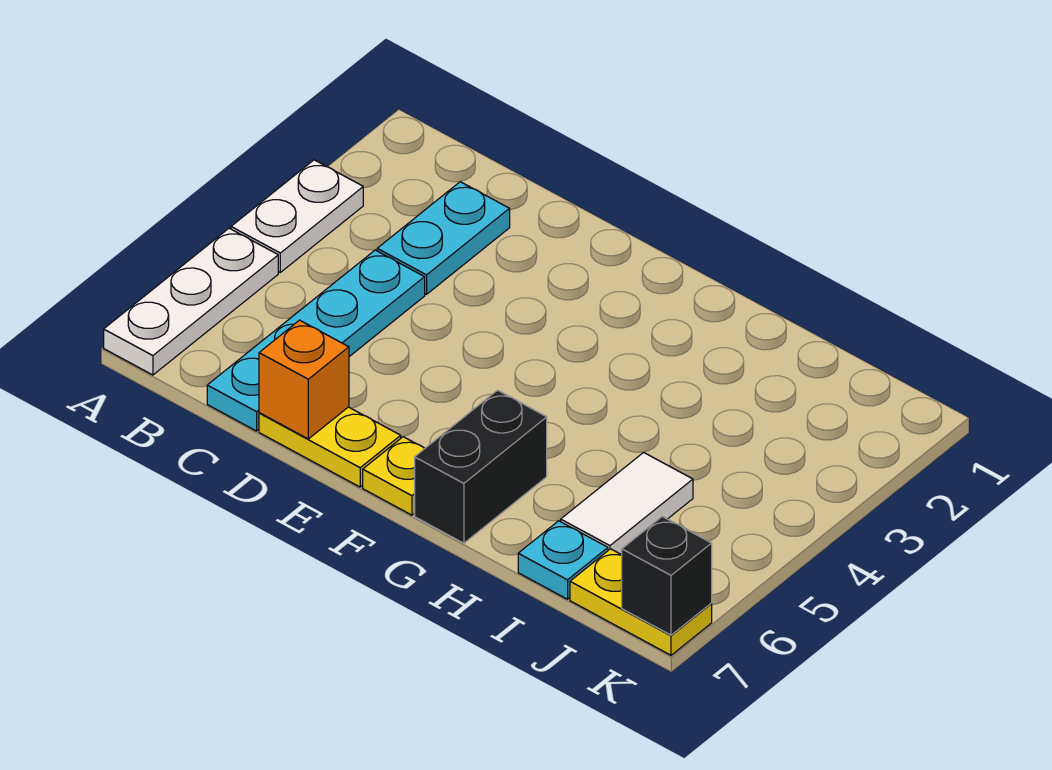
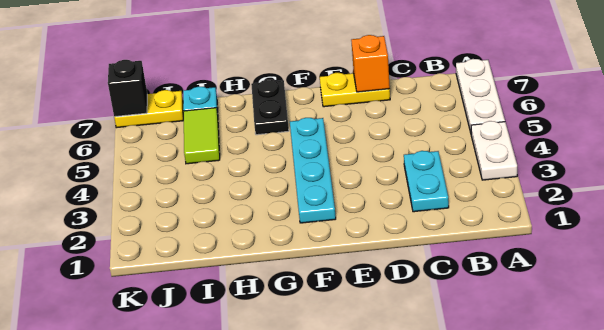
cyan 1x4 plate [207,250,425,431] -> cyan 1x4 plate moved to [290,118,336,223]
yellow 1x1 plate [363,437,425,515] -> none
black 1x2 brick [415,390,547,543] -> black 1x2 plate [251,80,289,135]
white 1x2 tile [561,452,693,555] -> lime 1x2 tile [183,108,220,164]

